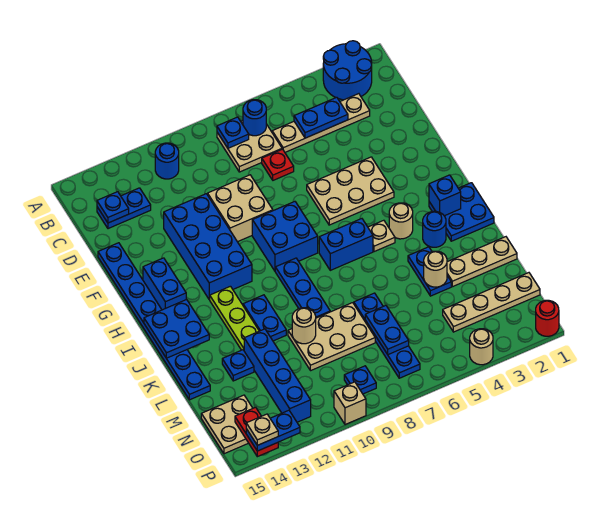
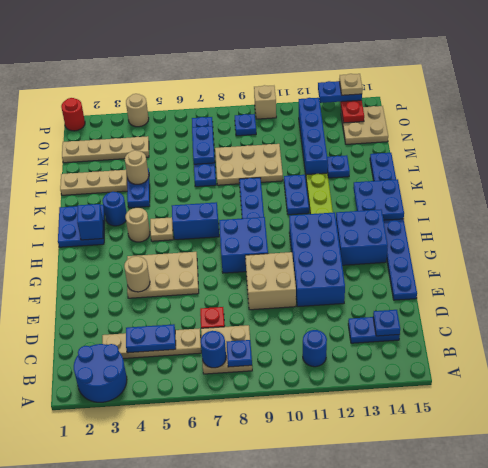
blue 1x2 brick [143,258,186,310] -> blue 2x2 brick [336,209,388,265]
tan 1x1 round brick [292,308,316,344] -> tan 1x1 round brick moved to [124,256,150,292]

